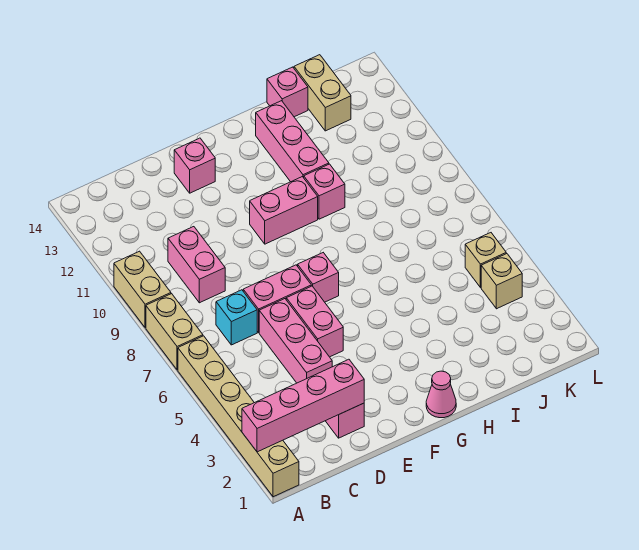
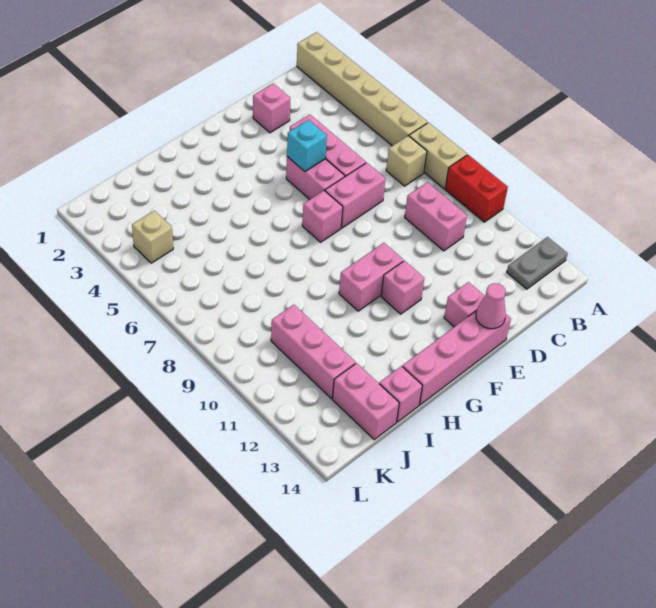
pink 1x4 brick [242,359,364,452] -> pink 1x4 brick moved to [402,311,511,405]
tan 1x2 brick [114,251,171,328] -> red 1x2 brick [445,155,508,222]
none -> grey 1x2 plate [507,237,568,289]
cyan 1x1 brick [216,290,257,345] -> cyan 1x1 brick moved to [287,120,327,171]
pink 1x1 cone [426,371,456,418] -> pink 1x1 cone moved to [476,283,506,329]
pink 1x1 brick [304,164,345,219] -> pink 1x1 brick moved to [381,261,424,314]
pink 1x3 brick [256,101,329,182] -> pink 1x3 brick moved to [271,305,356,399]
tan 1x2 brick [294,55,351,131] -> pink 1x2 brick [333,363,399,440]
tan 1x1 brick [465,233,506,288] -> tan 1x1 brick moved to [386,136,427,186]

